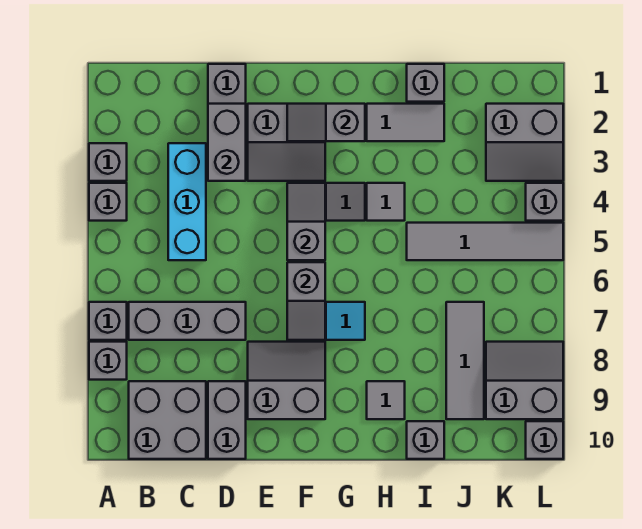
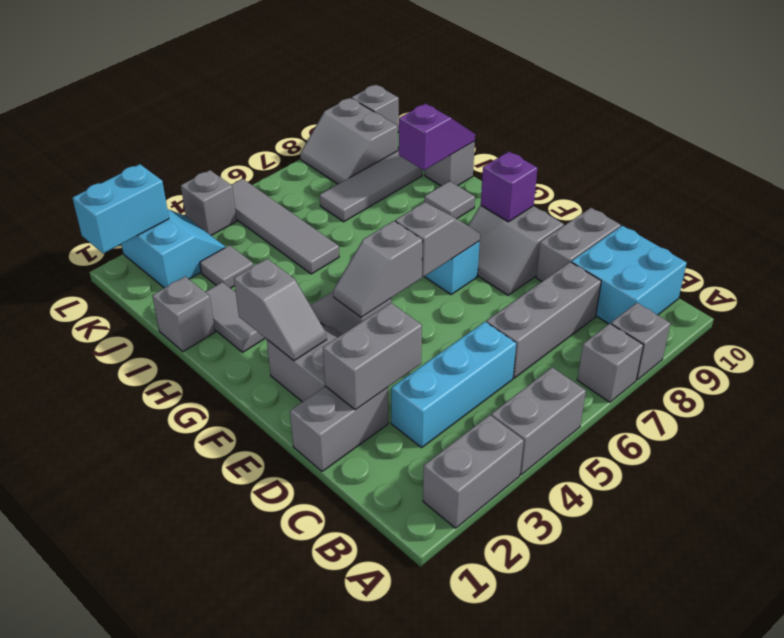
grey 1x1 brick [89,143,127,181] -> grey 1x2 brick [423,415,524,528]
grey 1x1 brick [89,183,127,221] -> grey 1x2 brick [491,367,586,475]
grey 1x3 brick [129,302,246,340] -> grey 1x3 brick turned to [486,262,601,378]
grey 2x2 brick [129,381,206,459] -> cyan 2x2 brick [571,226,687,324]
none -> purple 1x1 brick [481,152,538,222]
grey 1x1 tile [367,183,405,221] -> grey 1x1 tile moved to [200,245,253,288]
none -> purple 1x2 slope [399,104,475,170]
grey 2x2 slope [486,104,563,181] -> cyan 2x2 slope [122,209,226,288]
none -> cyan 1x2 brick [73,164,169,254]

